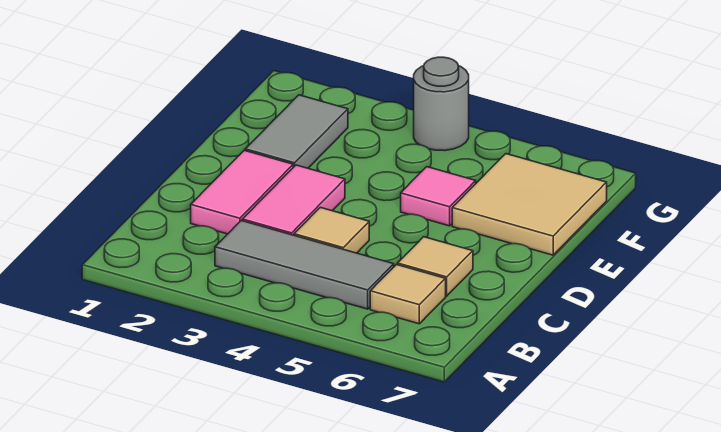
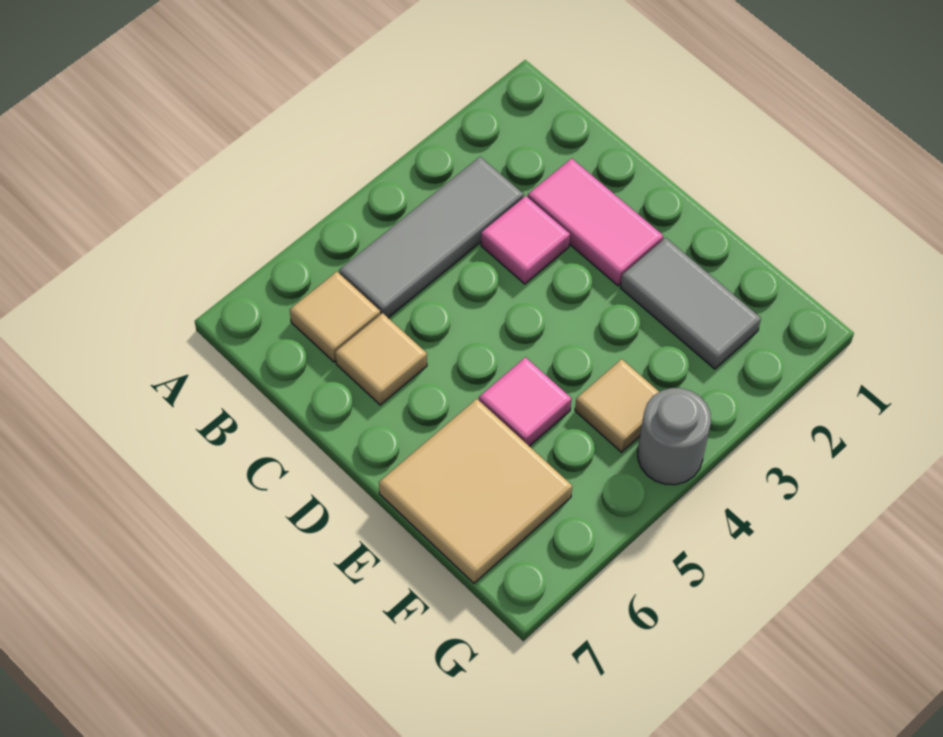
pink 1x2 tile [242,165,345,235] -> pink 1x1 tile [481,196,570,284]
tan 1x1 tile [294,207,369,253] -> tan 1x1 tile moved to [575,359,659,452]

